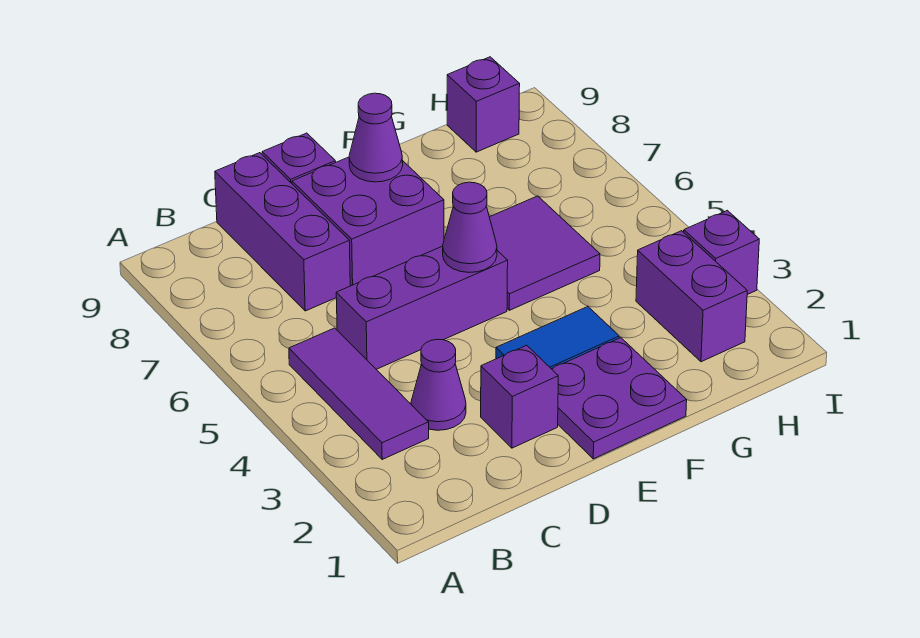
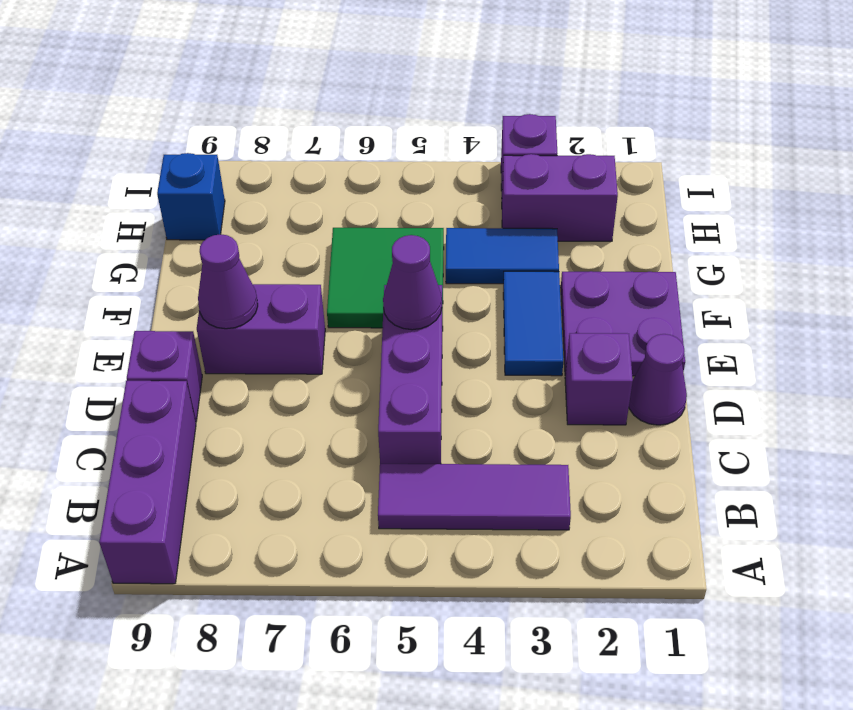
purple 1x1 cone [411,339,466,430] -> purple 1x1 cone moved to [629,334,687,425]
purple 1x3 brick [215,153,350,311] -> purple 1x3 brick turned to [99,381,196,584]
purple 2x2 brick [292,157,444,286] -> purple 1x2 brick [197,284,325,374]
purple 2x2 tile [490,196,600,310] -> green 2x2 tile [327,228,444,328]
none -> blue 1x2 tile [446,228,559,284]
purple 1x1 brick [447,57,520,152] -> blue 1x1 brick [157,153,225,240]

